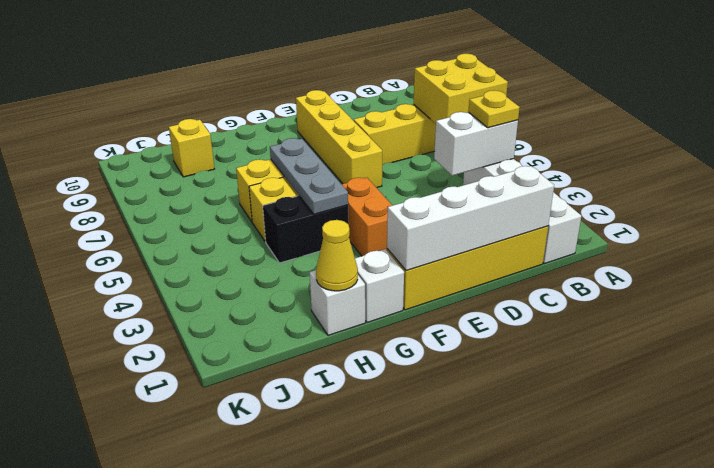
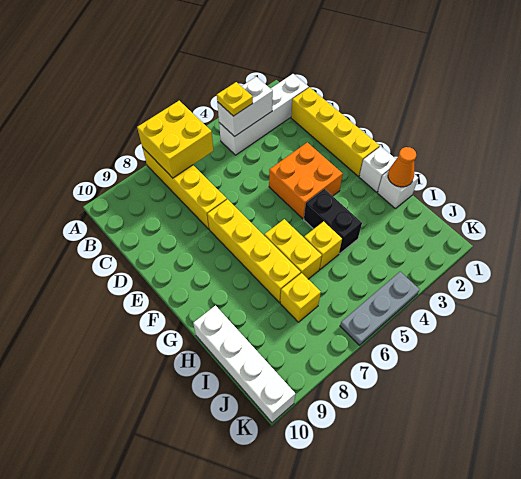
white 1x2 brick [434,112,518,176] -> white 1x2 brick turned to [217,77,273,137]
white 1x4 brick [387,166,554,271] -> white 1x4 brick moved to [193,306,295,423]
yellow 1x4 brick [296,90,382,188] -> yellow 1x4 brick turned to [207,199,301,302]
orange 1x2 brick [342,178,392,256] -> orange 2x2 brick [269,142,343,219]
grey 1x3 plate [270,138,348,214] -> grey 1x3 plate moved to [340,272,420,345]
yellow 1x1 cone [316,220,358,291] -> orange 1x1 cone [388,147,416,187]
yellow 1x1 brick [169,119,214,177] -> yellow 1x1 brick moved to [280,273,321,322]

